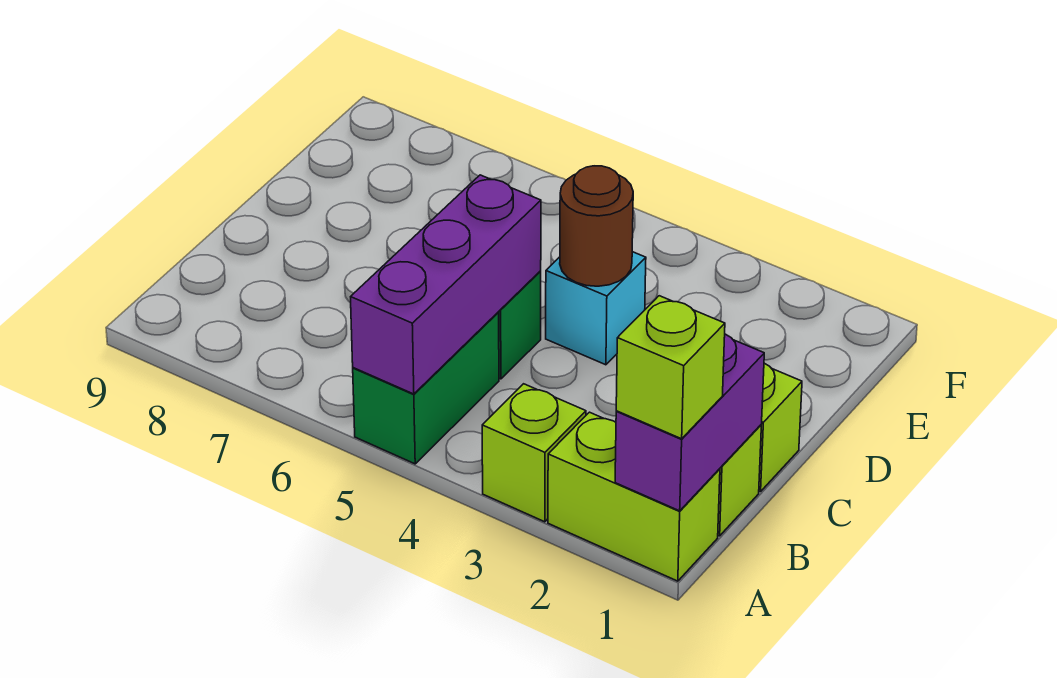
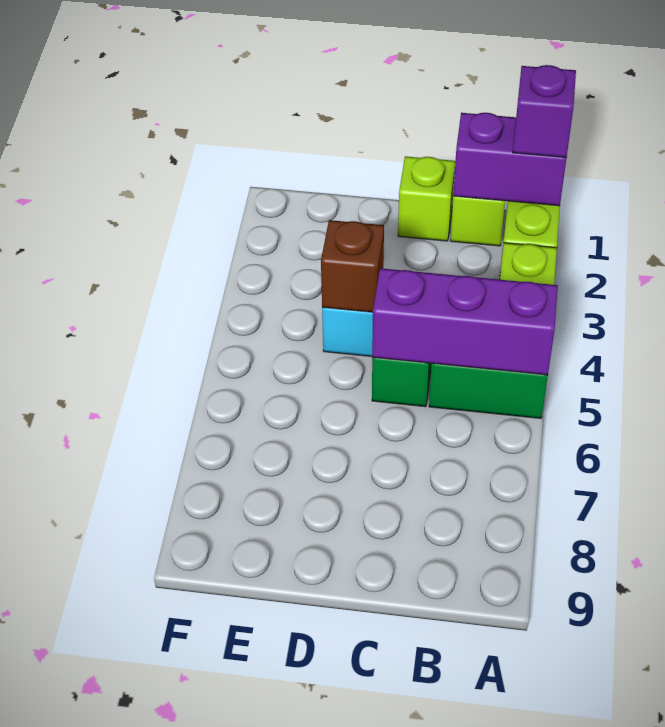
lime 1x1 brick [616,296,725,439] -> purple 1x1 brick [513,65,576,158]
brown 1x1 round brick [560,166,633,286] -> brown 1x1 brick [321,220,384,312]

